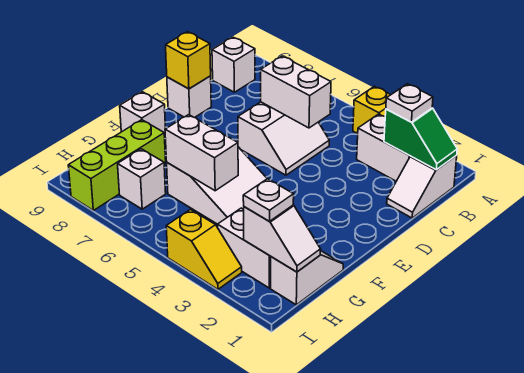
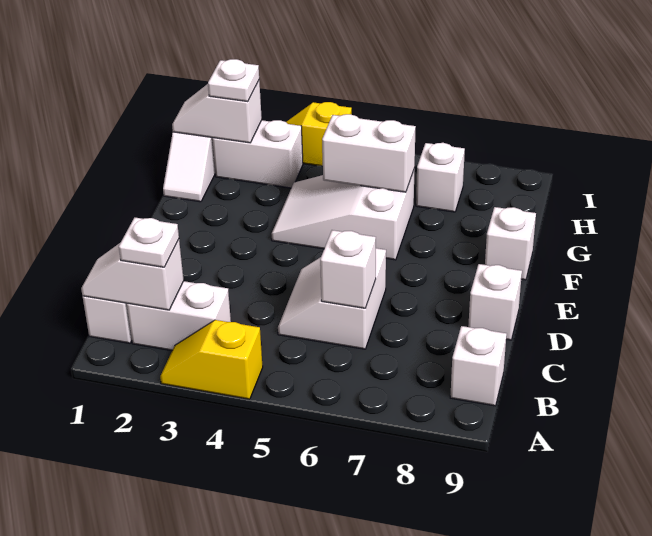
green 1x2 slope [384,108,457,170] -> white 1x2 slope [81,240,184,310]
white 1x2 brick [261,56,331,128] -> white 1x1 brick [320,230,376,308]
yellow 1x1 brick [166,32,211,89] -> none
lime 1x3 brick [68,120,166,210] -> none

